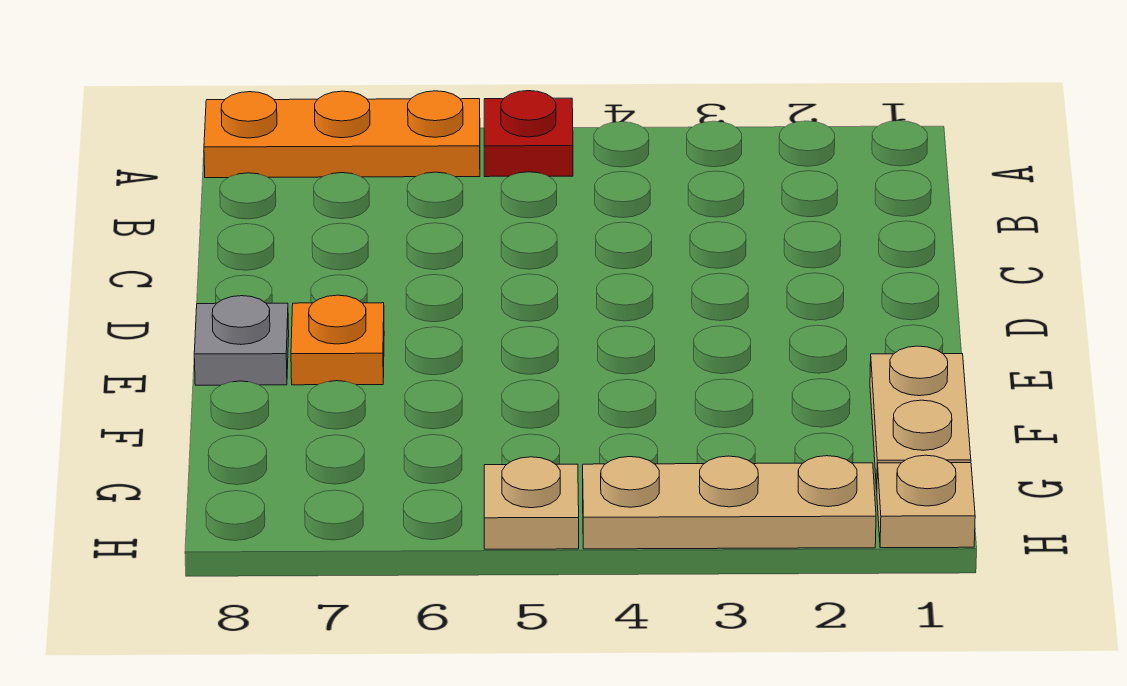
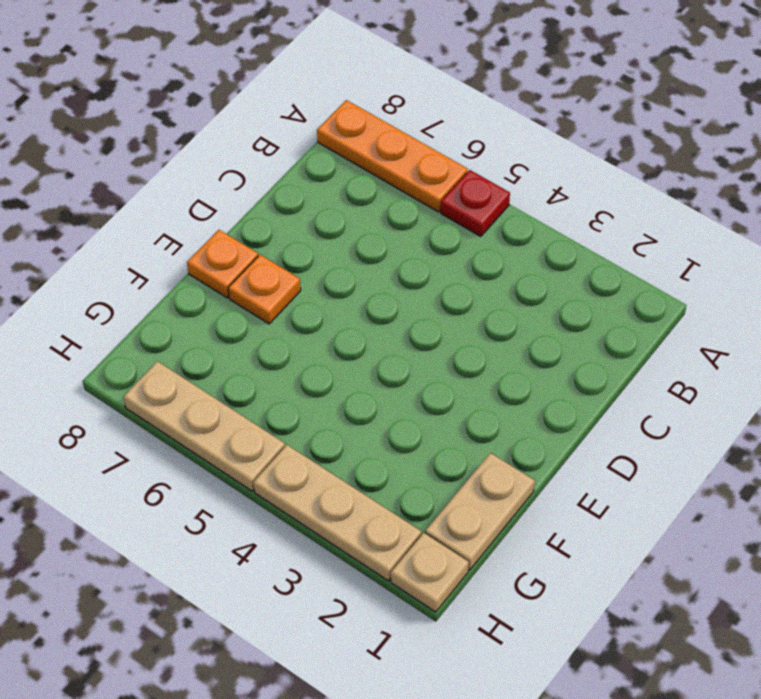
grey 1x1 plate [194,296,289,385] -> orange 1x1 plate [187,230,258,298]
tan 1x1 plate [484,457,579,549] -> tan 1x3 plate [123,361,285,491]

